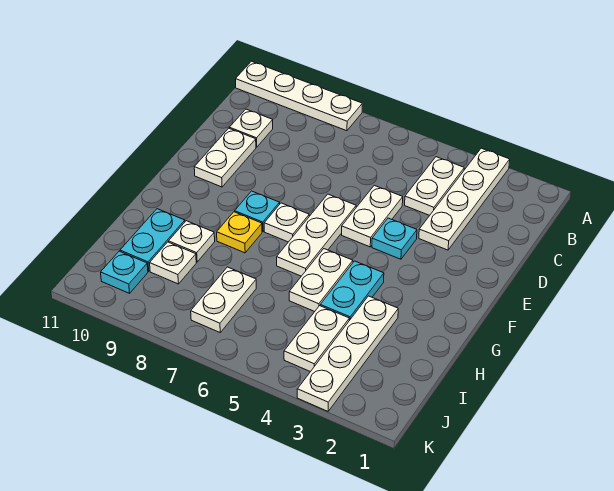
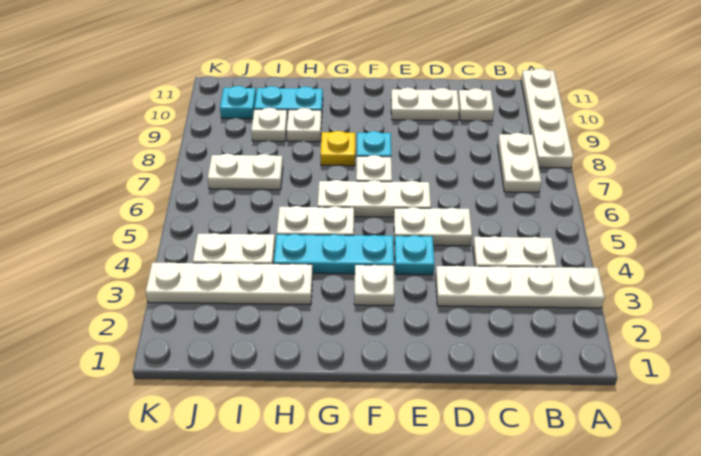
none -> white 1x2 plate [498,133,541,192]
none -> white 1x1 plate [354,265,394,306]
cyan 1x2 plate [320,261,384,320] -> cyan 1x3 plate [274,234,394,274]

